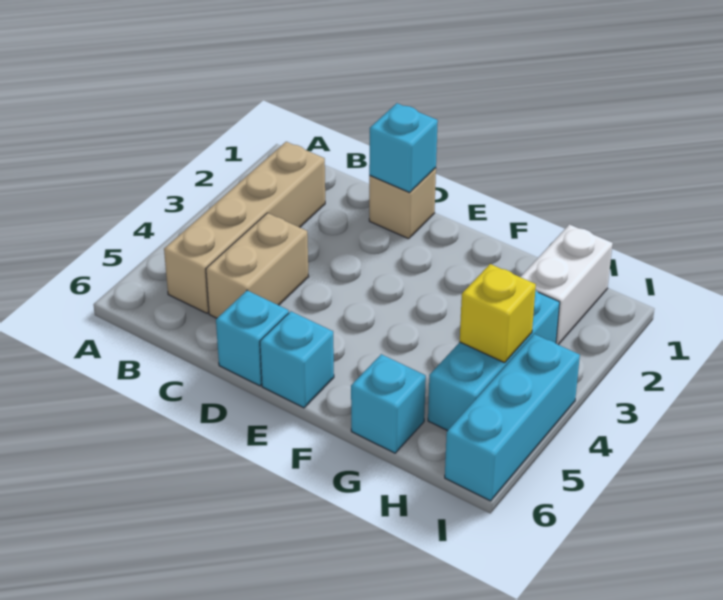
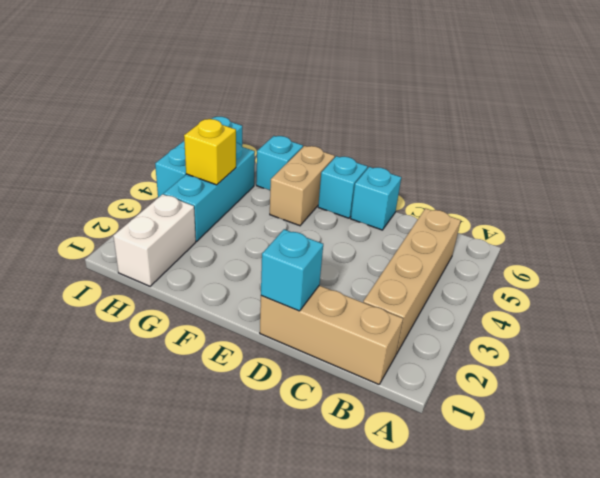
tan 1x2 brick [206,213,309,318] -> tan 1x2 brick moved to [270,146,335,226]
tan 1x1 brick [369,168,436,239] -> tan 1x3 brick [260,285,403,384]

